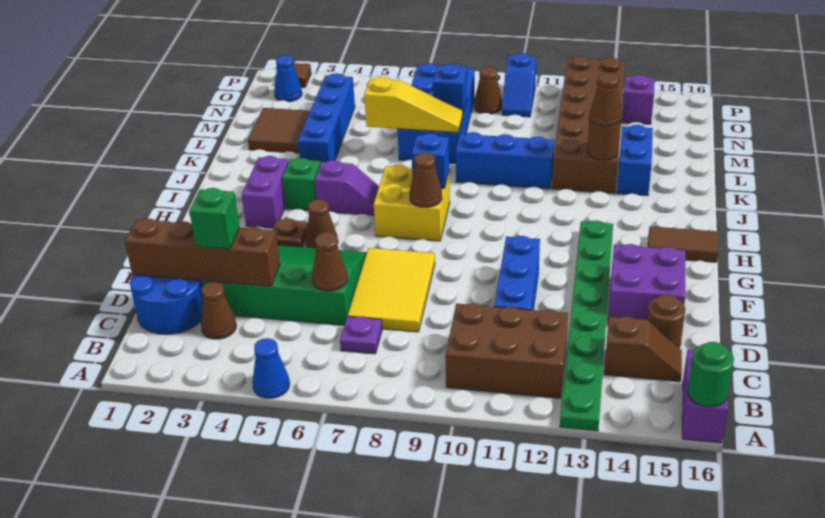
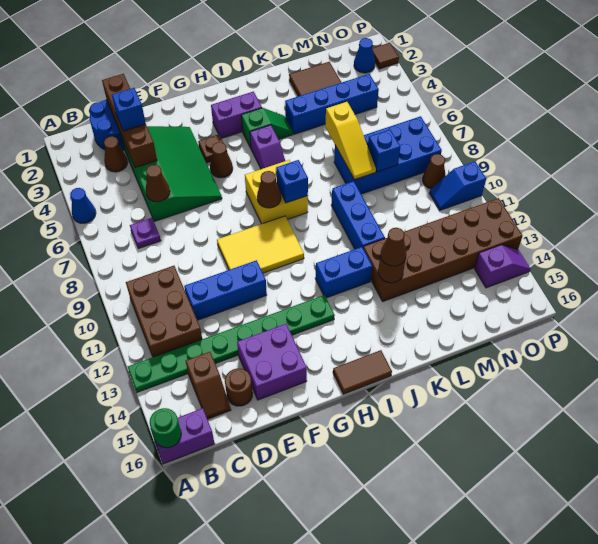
green 1x1 brick [189,188,240,249] -> blue 1x1 brick [112,88,146,131]
yellow 2x3 tile [348,248,435,332] -> yellow 2x3 tile moved to [217,216,304,273]
brown 1x2 tile [648,226,718,262] -> brown 1x2 tile turned to [333,350,392,394]
blue 1x2 brick [617,125,653,196] -> blue 1x2 brick moved to [315,247,372,298]

